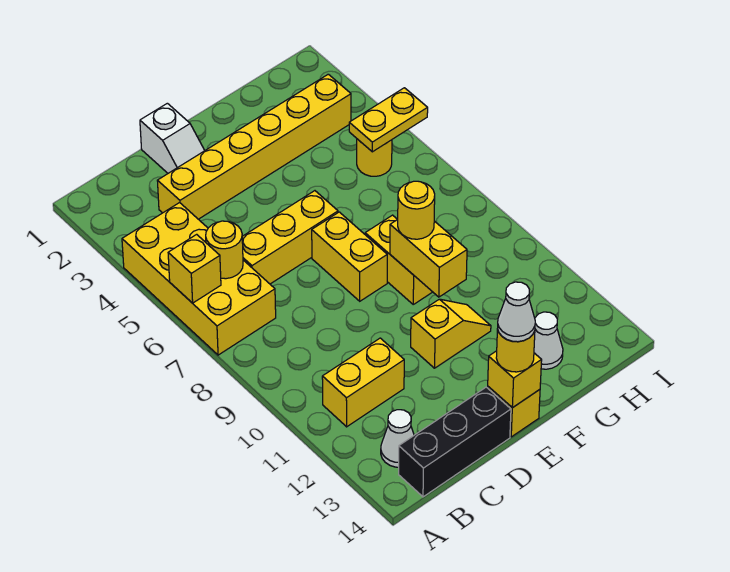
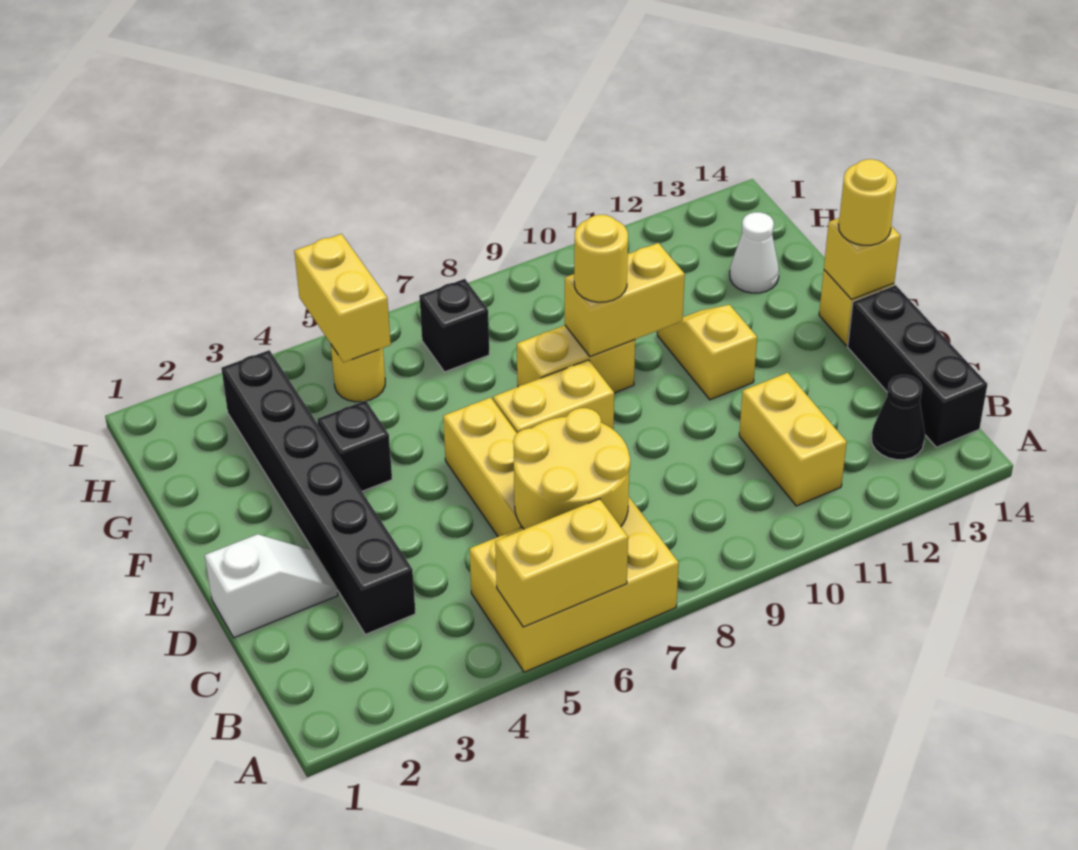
yellow 2x4 brick [122,203,276,355] -> yellow 2x3 brick [470,497,679,672]
yellow 1x1 brick [168,234,221,303] -> yellow 1x2 brick [495,499,628,627]
yellow 1x1 round brick [206,221,243,279] -> yellow 2x2 round brick [513,408,630,529]
white 1x1 cone [381,410,414,467] -> black 1x1 cone [871,375,925,460]
yellow 1x6 brick [157,74,351,219] -> black 1x6 brick [221,350,416,634]
white 1x1 cone [498,282,535,342] -> none
none -> black 1x1 brick [317,400,392,491]
yellow 1x2 plate [349,88,428,152] -> yellow 1x2 brick [294,234,391,362]
none -> black 1x1 brick [419,279,490,372]

